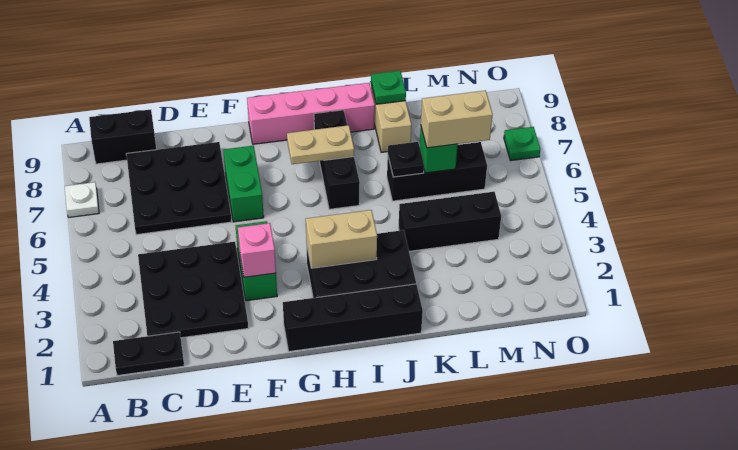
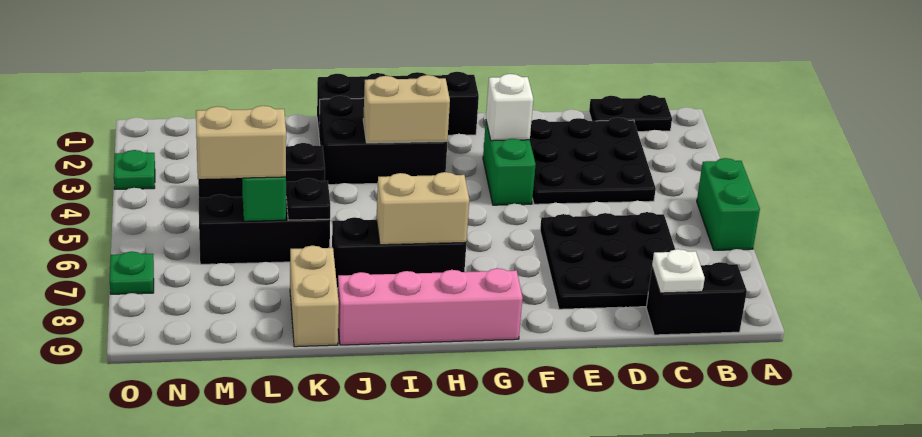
white 1x1 plate [65,182,99,217] -> white 1x1 plate moved to [652,249,705,293]
pink 1x1 brick [238,223,276,277] -> white 1x1 brick [486,74,533,141]
green 1x2 brick [223,146,264,222] -> green 1x2 brick moved to [697,158,760,250]
tan 1x2 plate [287,125,354,164] -> tan 1x2 brick [376,172,469,245]
black 1x3 brick [314,110,360,209] -> black 1x3 brick turned to [332,217,466,288]
green 1x1 plate [371,71,406,104] -> green 1x1 plate moved to [114,150,155,189]

